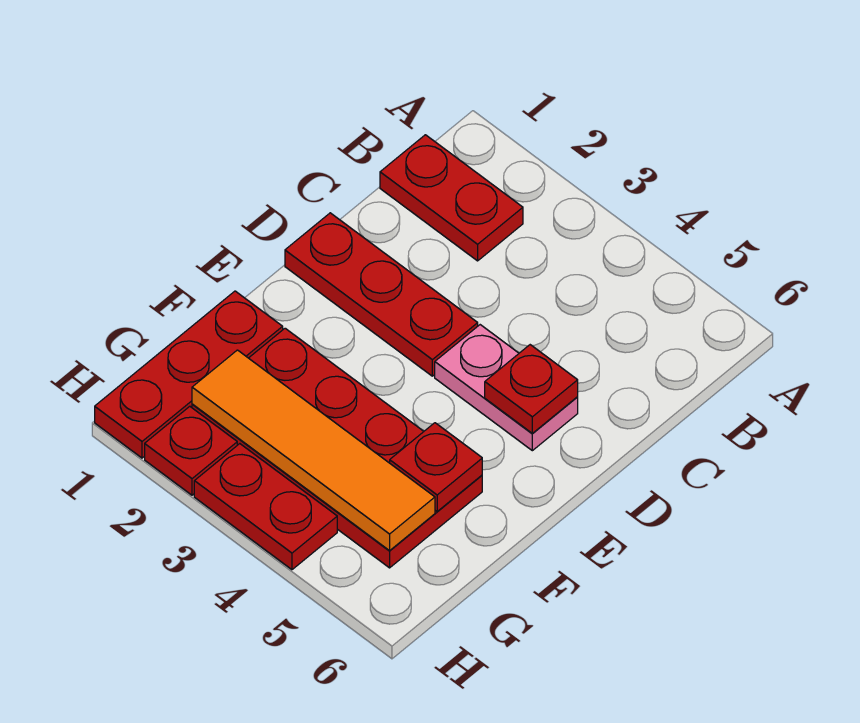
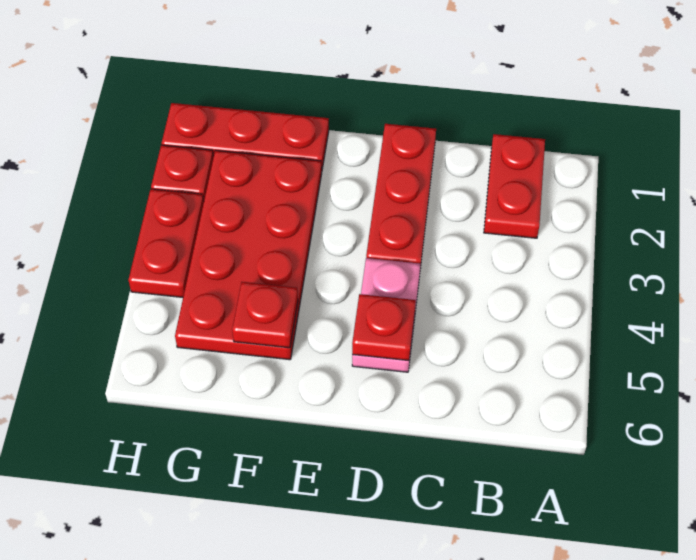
orange 1x4 tile [192,350,435,551] -> none

